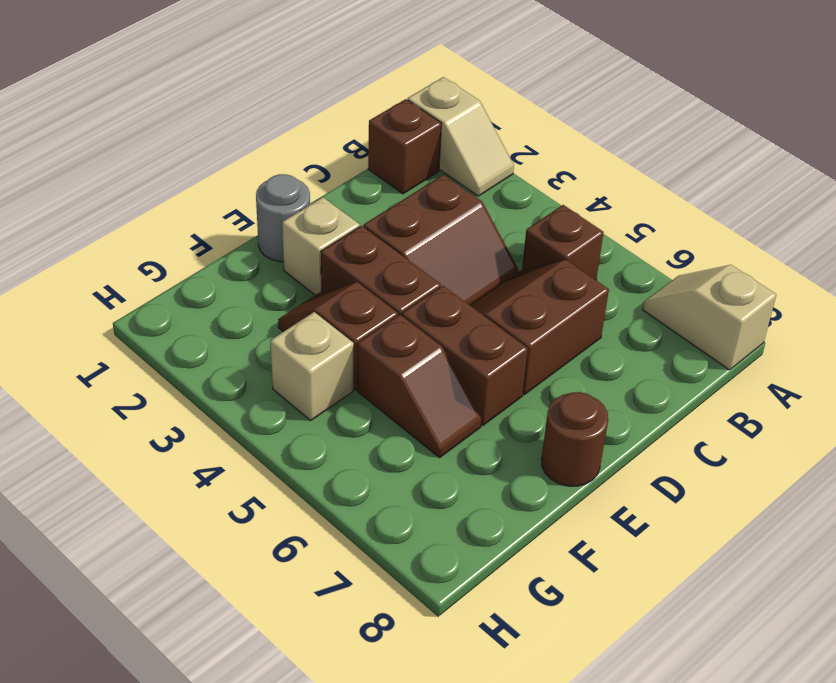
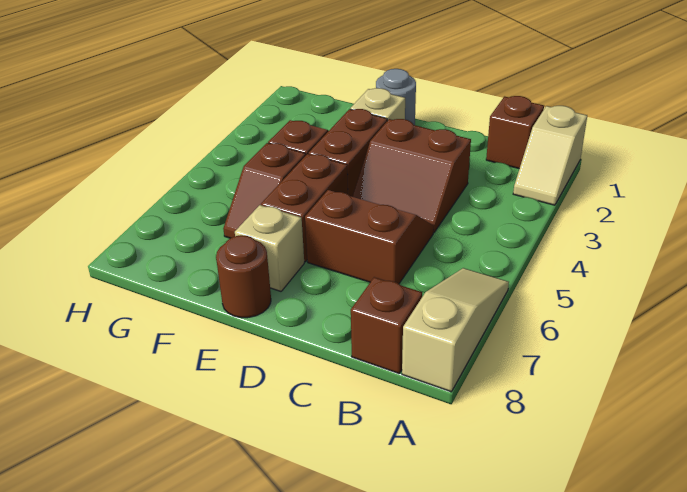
tan 1x2 slope [643,265,776,370] -> tan 1x3 slope [402,268,509,392]
brown 1x1 brick [522,205,604,280] -> brown 1x1 brick moved to [351,277,422,373]
tan 1x1 brick [270,312,354,420] -> tan 1x1 brick moved to [235,205,304,291]

